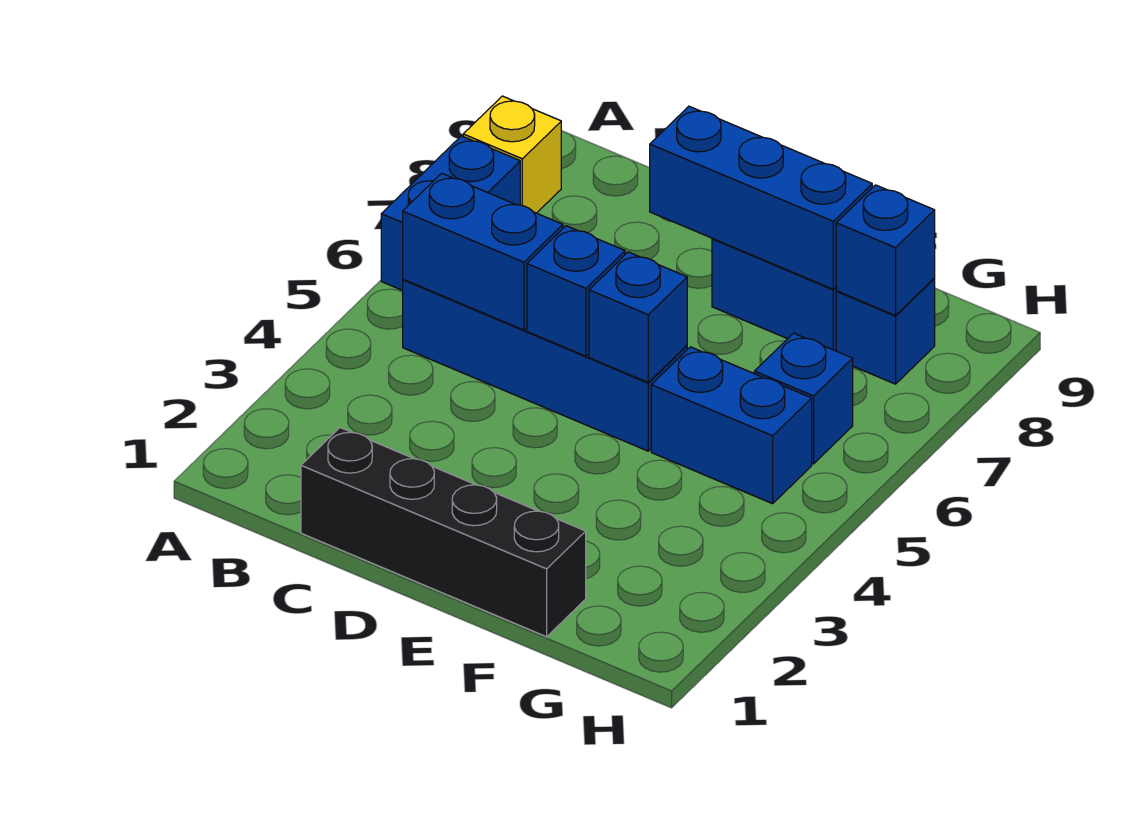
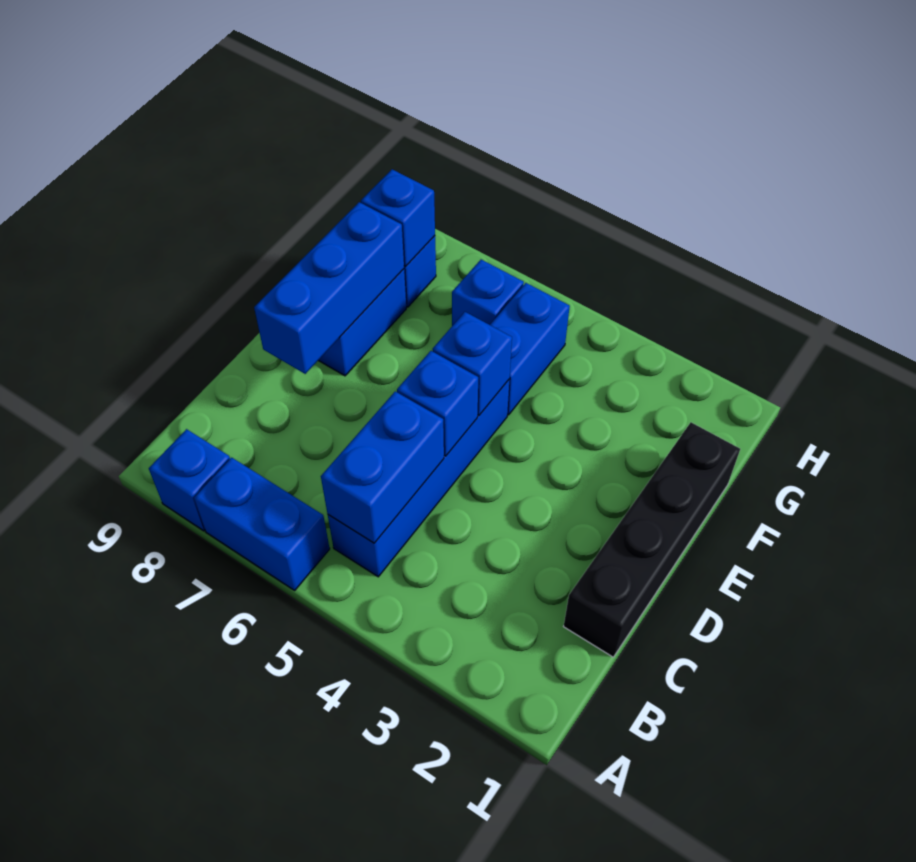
yellow 1x1 brick [463,96,561,213] -> blue 1x1 brick [149,429,230,531]

